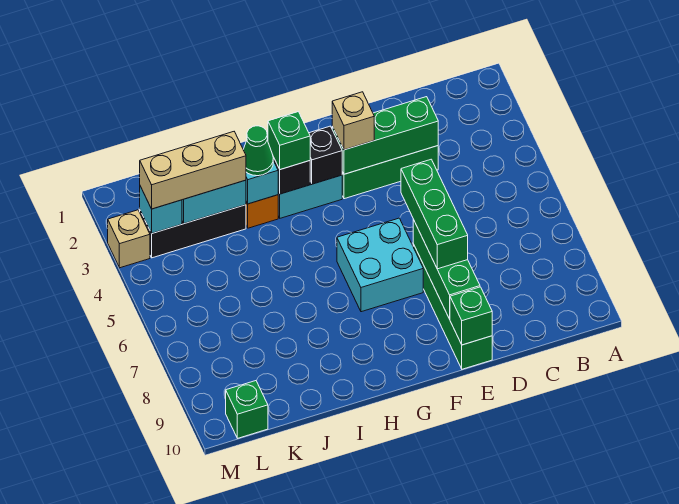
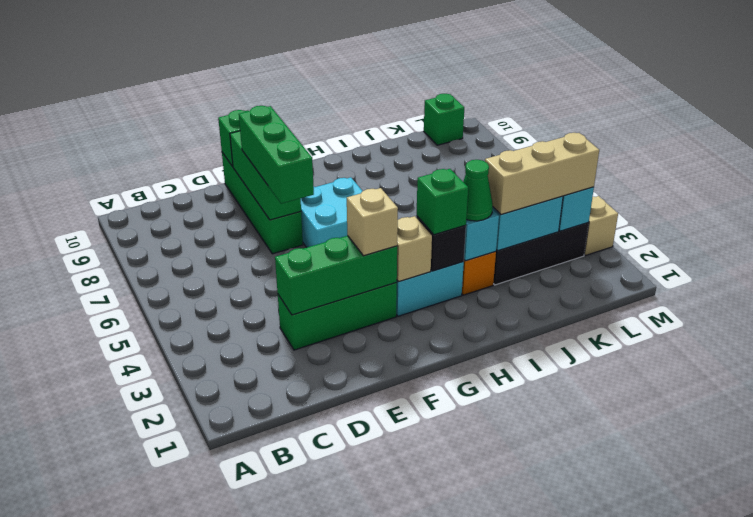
black 1x1 brick [309,126,342,184] -> tan 1x1 brick [397,216,432,282]

